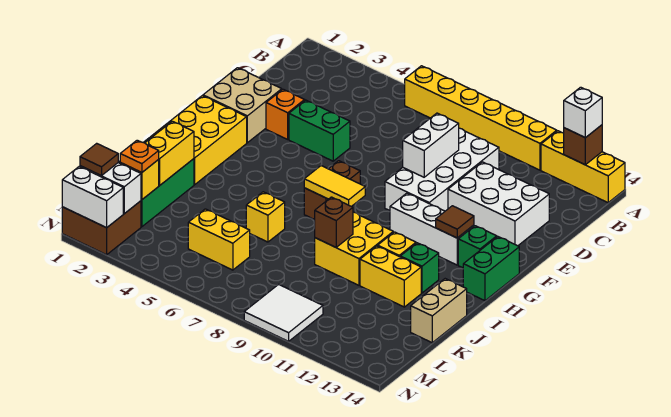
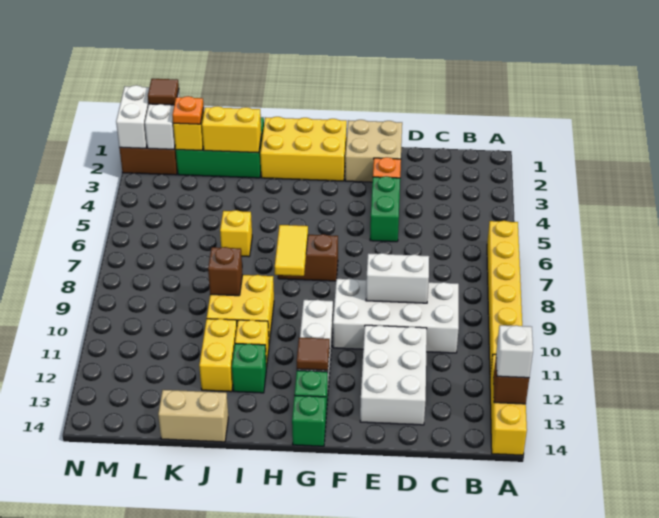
green 1x2 brick [463,237,519,301] -> green 1x1 brick [292,395,326,446]
yellow 1x2 brick [188,209,250,270] -> none
white 2x2 tile [244,284,323,341] -> none

